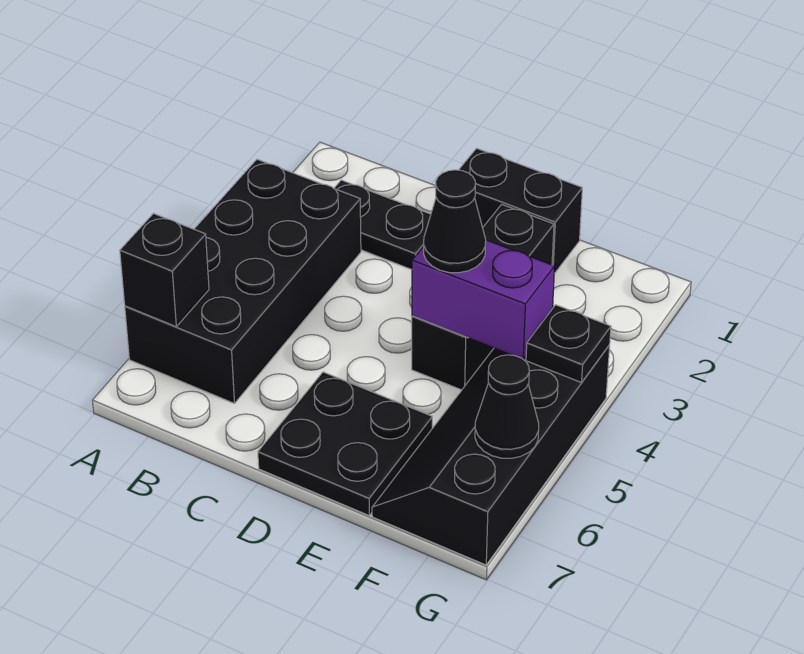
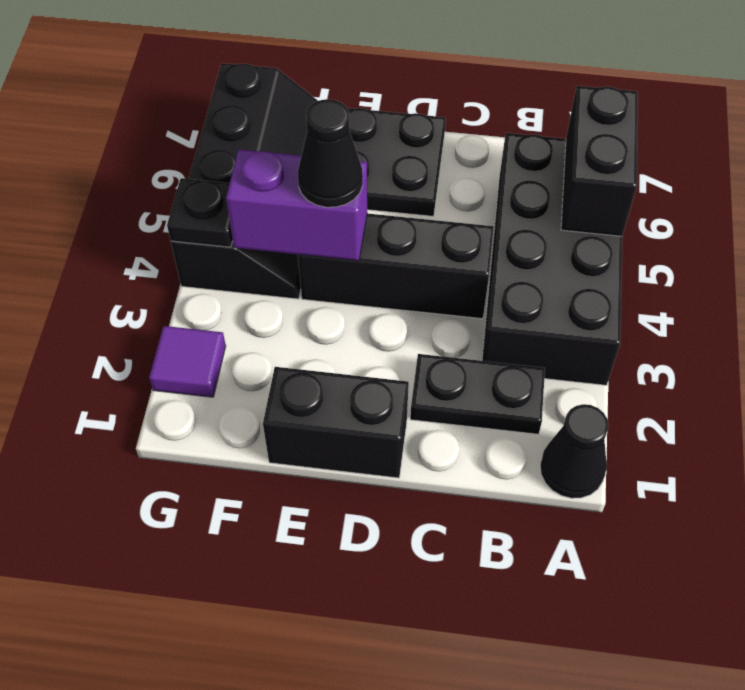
black 1x1 brick [120,214,209,327] -> black 1x2 brick [561,86,638,236]
black 1x3 brick [412,204,554,390] -> black 1x3 brick turned to [298,213,494,319]
none -> purple 1x1 tile [149,326,226,397]
black 1x1 cone [475,355,539,458] -> black 1x1 cone moved to [540,404,609,498]

